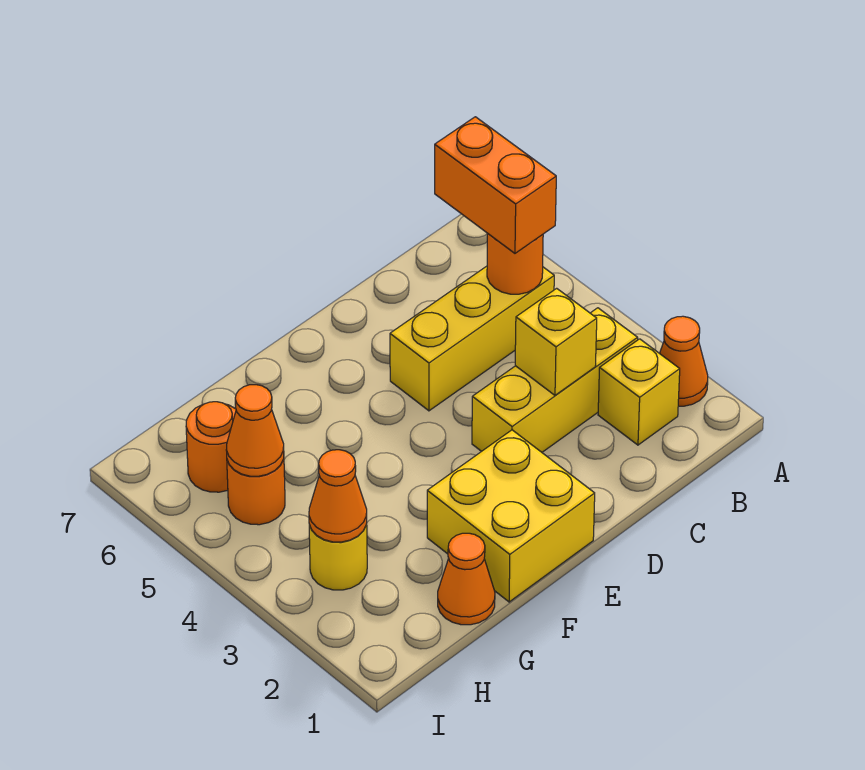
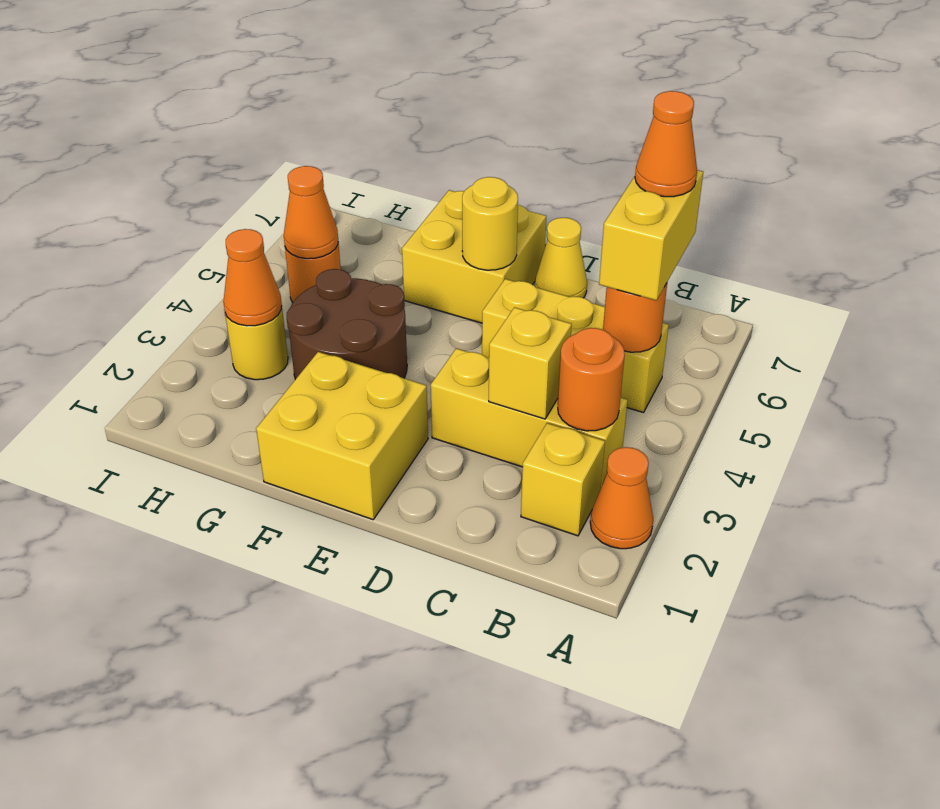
orange 1x2 brick [435,117,556,253] -> yellow 1x2 brick [599,170,703,301]
none -> yellow 1x1 cone [535,218,587,298]
none -> yellow 2x2 brick [402,190,546,323]
none -> yellow 1x1 round brick [462,177,518,270]
none -> brown 2x2 round brick [287,269,407,379]
orange 1x1 cone [438,533,495,625] -> orange 1x1 cone moved to [635,91,697,197]
orange 1x1 round brick [186,402,236,492] -> orange 1x1 round brick moved to [558,328,625,431]

